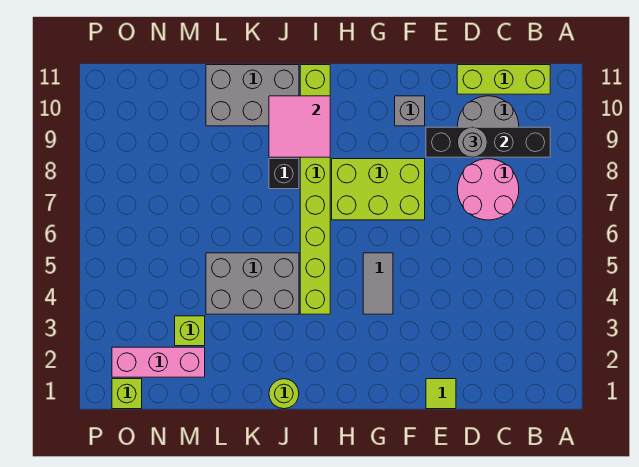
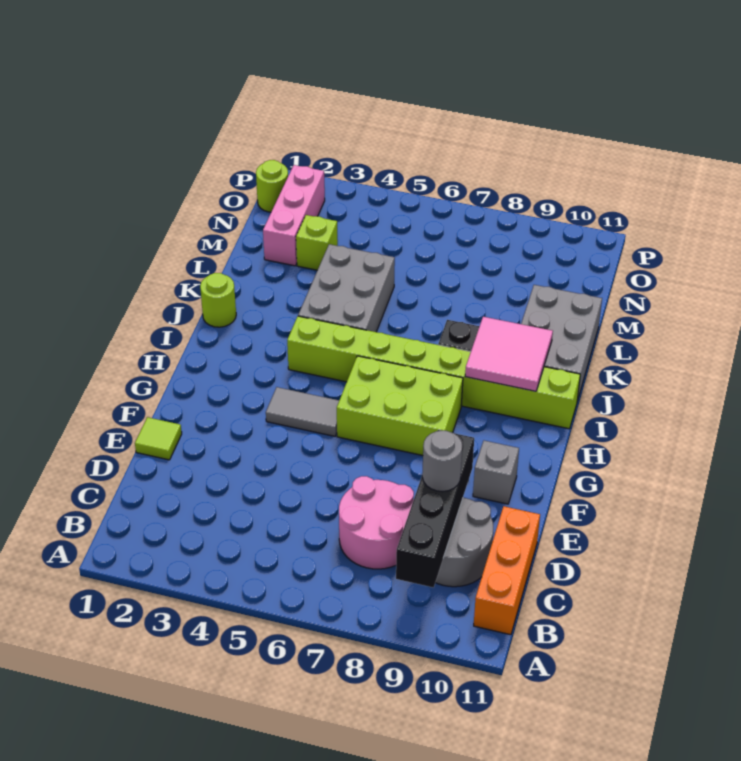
lime 1x3 brick [457,65,550,94] -> orange 1x3 brick [474,506,540,635]
lime 2x3 brick [332,159,425,220] -> lime 2x3 brick turned to [337,356,463,455]
lime 1x1 brick [112,379,142,409] -> lime 1x1 round brick [256,160,288,212]

